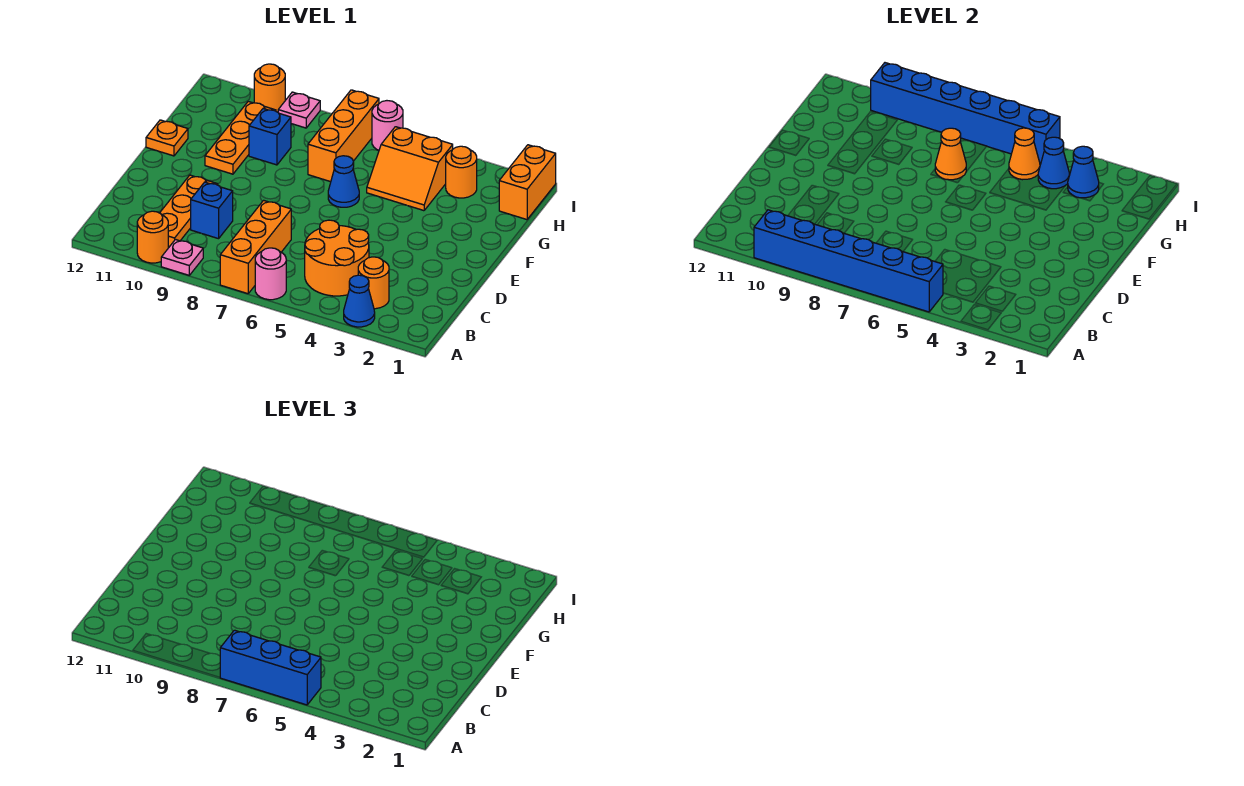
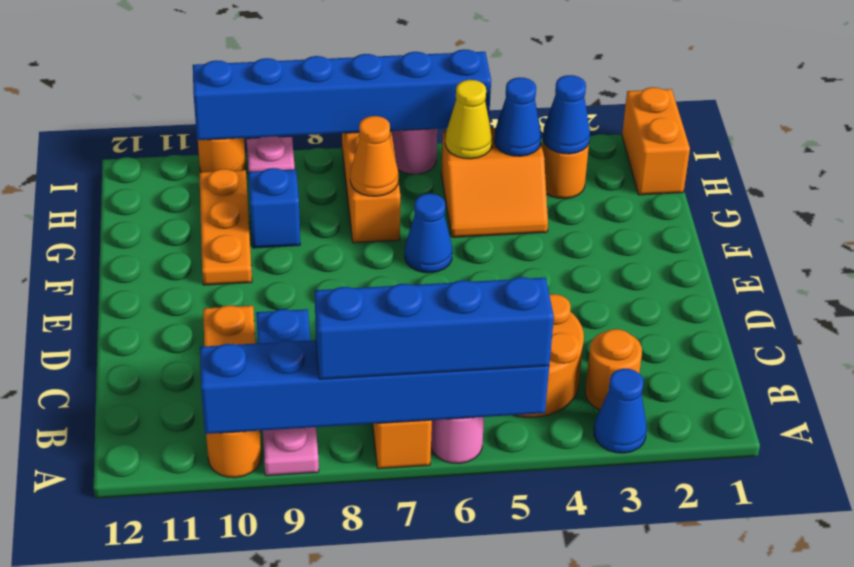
blue 1x3 brick [220,630,321,705] -> blue 1x4 brick [315,277,554,379]
orange 1x1 plate [146,120,188,156] -> none
orange 1x1 cone [1009,128,1040,180] -> yellow 1x1 cone [445,80,492,159]

